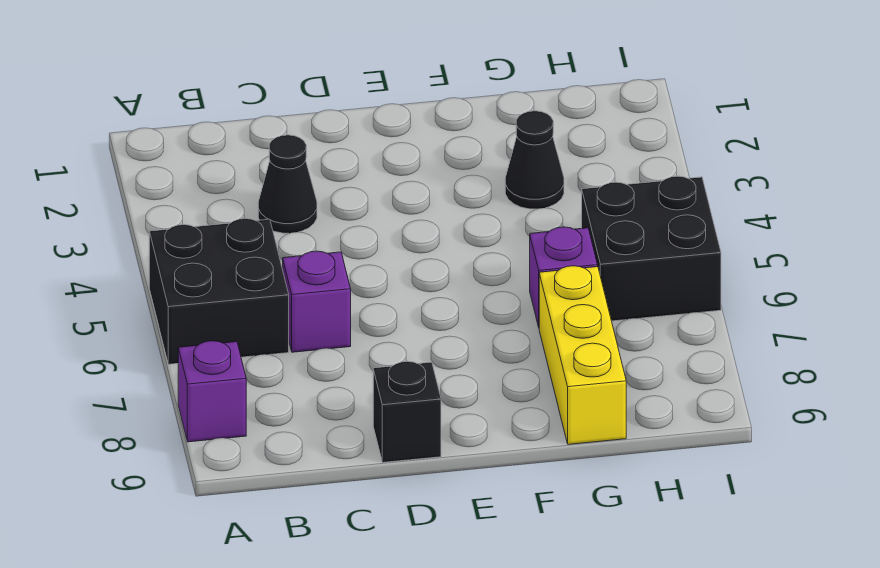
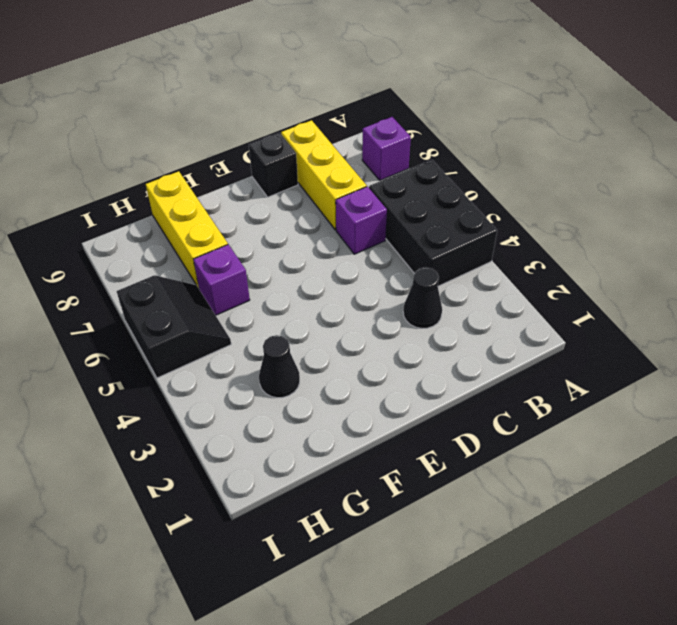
black 2x2 brick [149,219,289,364] -> black 2x3 brick [369,160,497,286]
none -> yellow 1x3 brick [281,120,367,230]
black 2x2 brick [582,176,721,321] -> black 2x2 slope [117,275,231,378]

